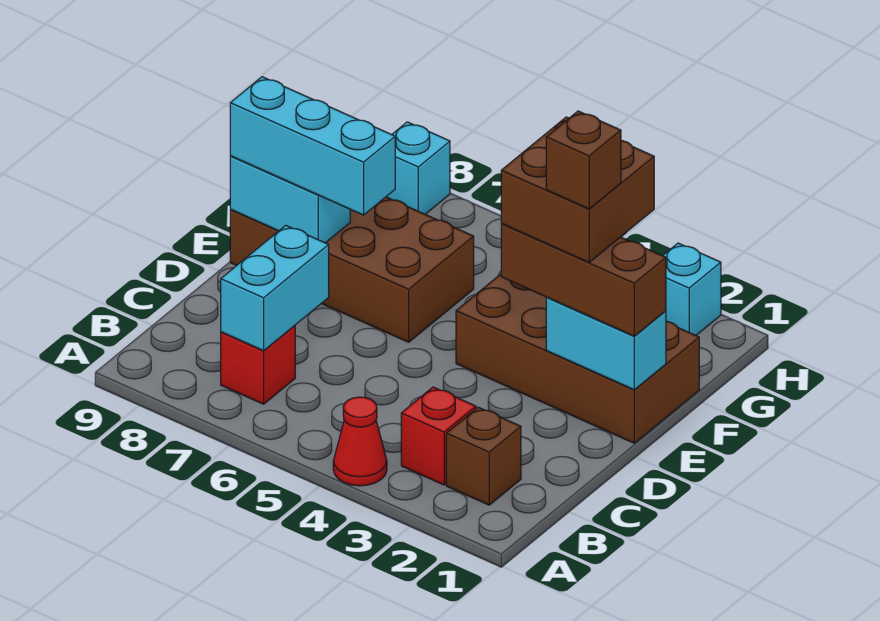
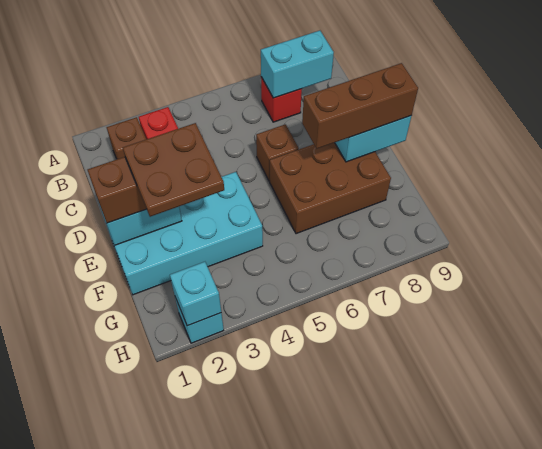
red 1x1 cone [333,397,387,486] -> none
cyan 1x2 brick [221,225,329,351] -> cyan 1x2 brick turned to [261,31,334,98]
brown 2x4 brick [456,274,699,443] -> cyan 2x4 brick [110,172,263,295]
brown 2x2 brick [501,117,654,262] -> brown 2x2 plate [123,123,224,217]
brown 1x1 brick [546,111,621,209] -> brown 1x1 brick moved to [256,124,299,181]
brown 2x4 brick [230,197,474,342] -> brown 2x3 brick [270,143,391,234]
cyan 1x3 brick [230,77,395,215] -> brown 1x3 brick [302,63,418,149]
cyan 1x1 brick [387,122,450,214] -> cyan 1x1 brick moved to [170,262,221,326]

